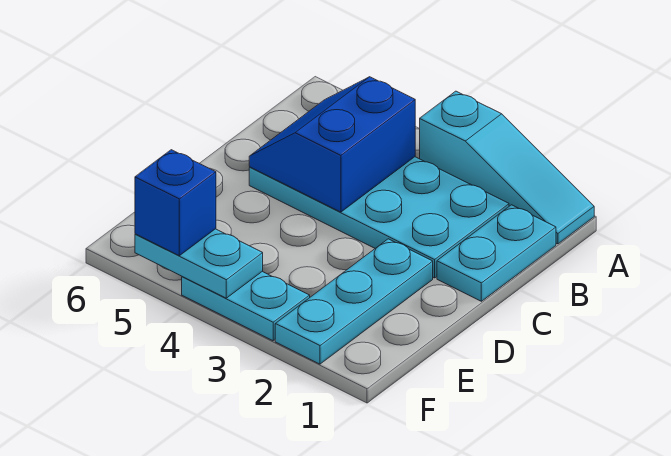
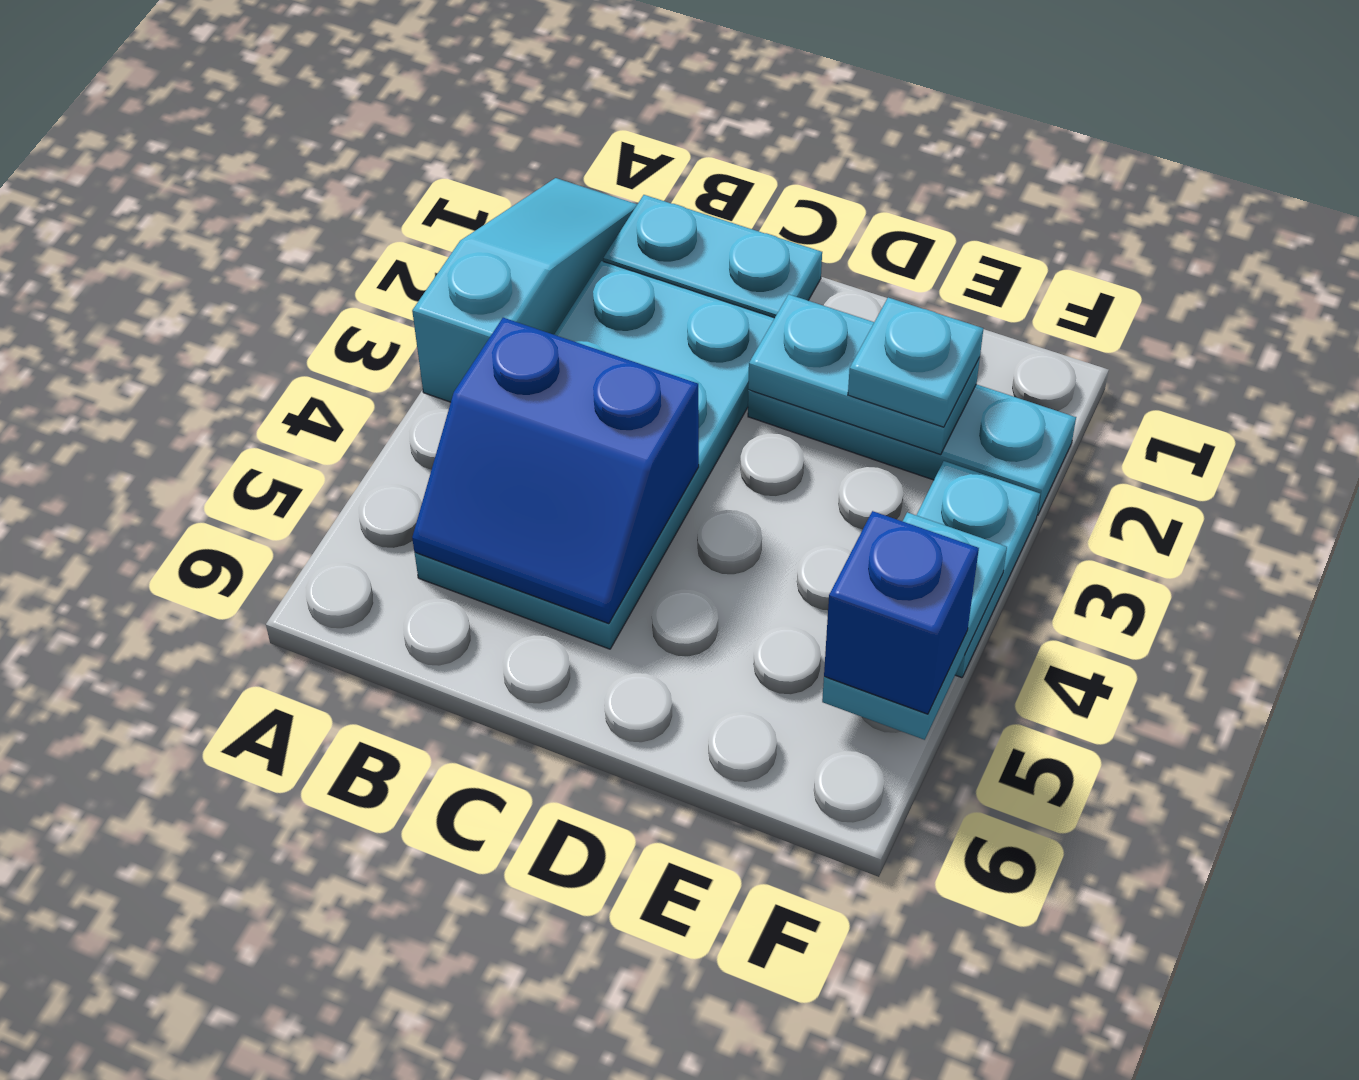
none -> cyan 1x2 plate [748,294,980,455]
none -> cyan 1x1 plate [848,298,983,427]

